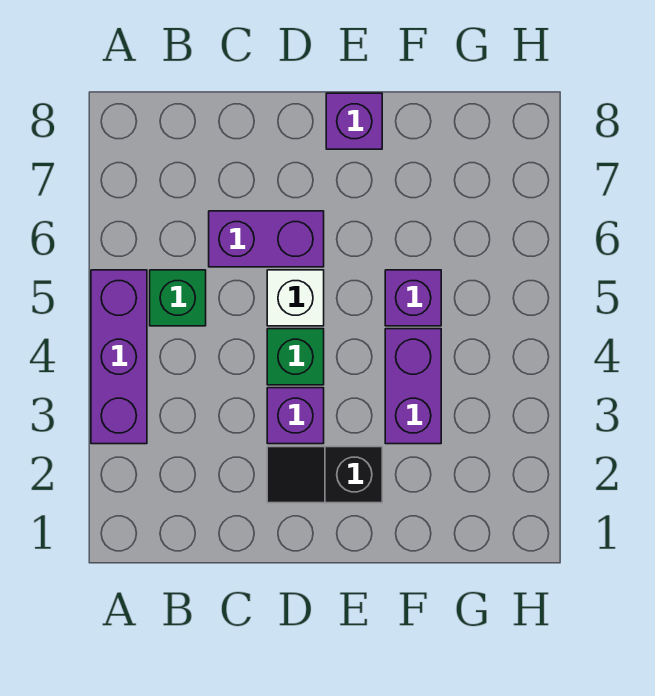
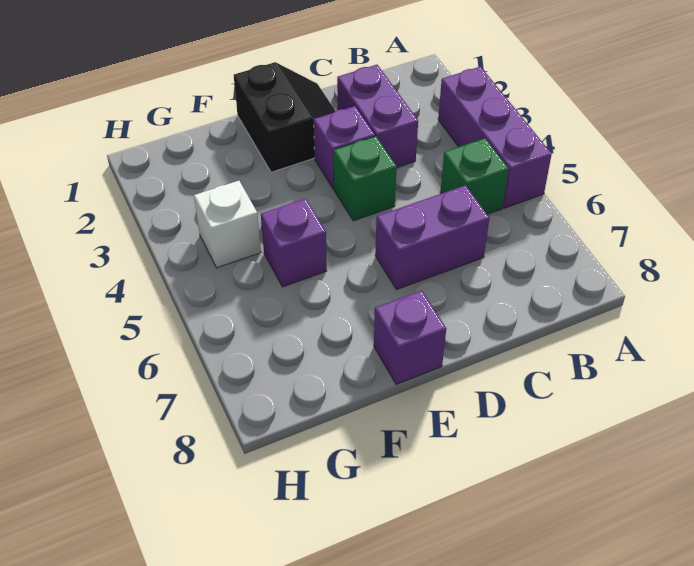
black 1x2 slope [267,447,382,503] -> black 2x2 slope [234,62,335,172]
white 1x1 brick [267,270,324,326] -> white 1x1 brick moved to [194,181,261,268]
purple 1x2 brick [385,329,441,444] -> purple 1x2 brick moved to [337,65,418,167]

